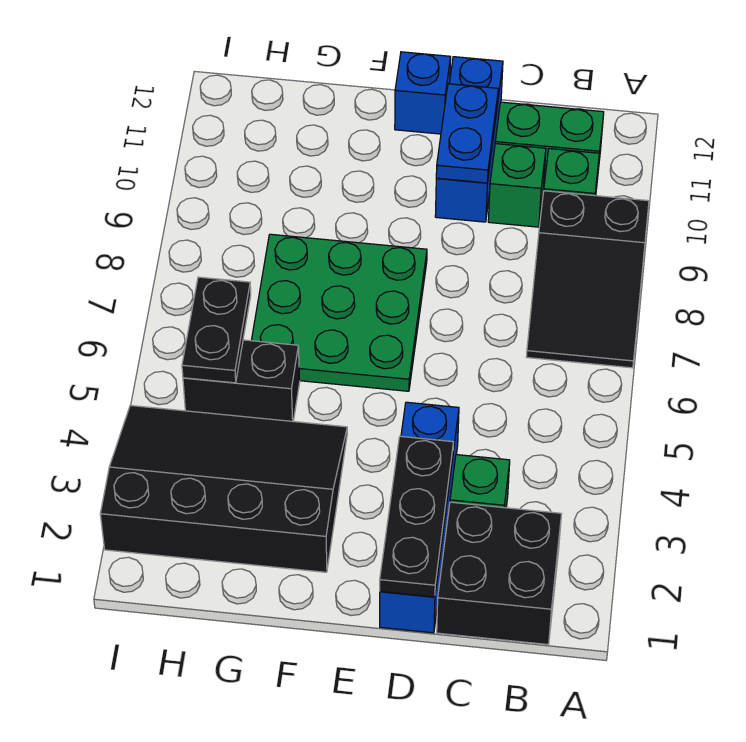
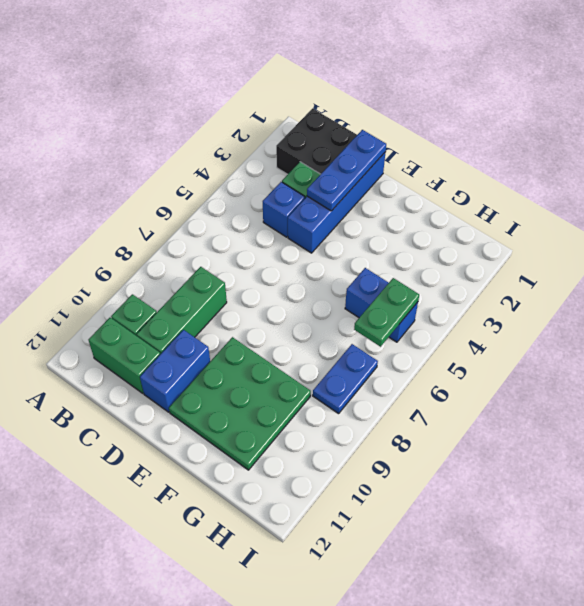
black 2x3 slope [526,191,649,368] -> none
green 1x1 brick [488,144,546,227] -> green 1x3 brick [137,267,227,354]
black 1x3 plate [380,436,453,597] -> blue 1x3 plate [307,130,386,211]
blue 1x3 brick [435,57,503,222] -> blue 1x2 brick [140,330,210,412]
blue 1x2 plate [436,84,498,183] -> blue 1x2 plate moved to [313,344,378,414]
green 3x3 plate [251,234,427,391] -> green 3x3 plate moved to [169,337,311,470]
blue 1x1 brick [395,52,451,134] -> blue 1x1 brick moved to [263,182,305,237]
black 3x4 slope [100,405,347,572] -> none
black 1x2 brick [183,340,300,421] -> blue 1x2 brick [345,268,418,342]
black 1x2 plate [182,277,251,383] -> green 1x2 plate [354,278,419,347]

